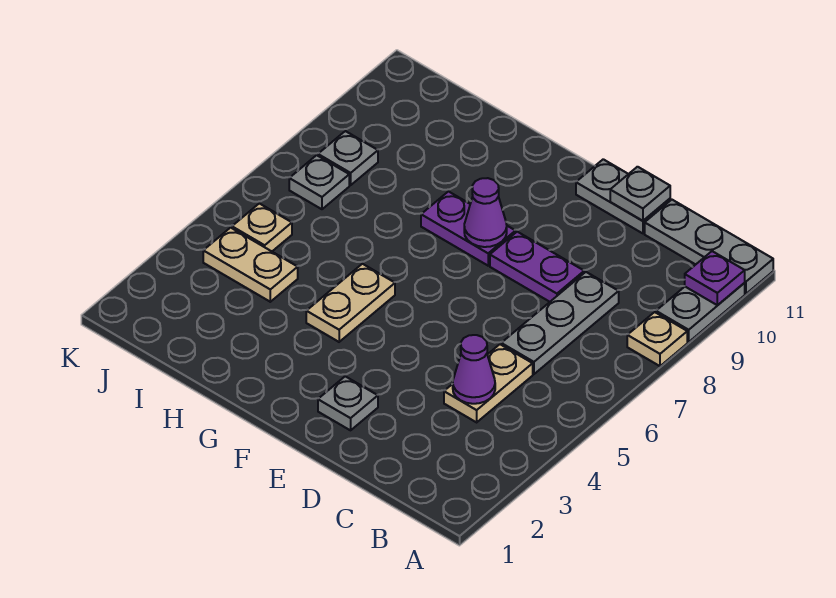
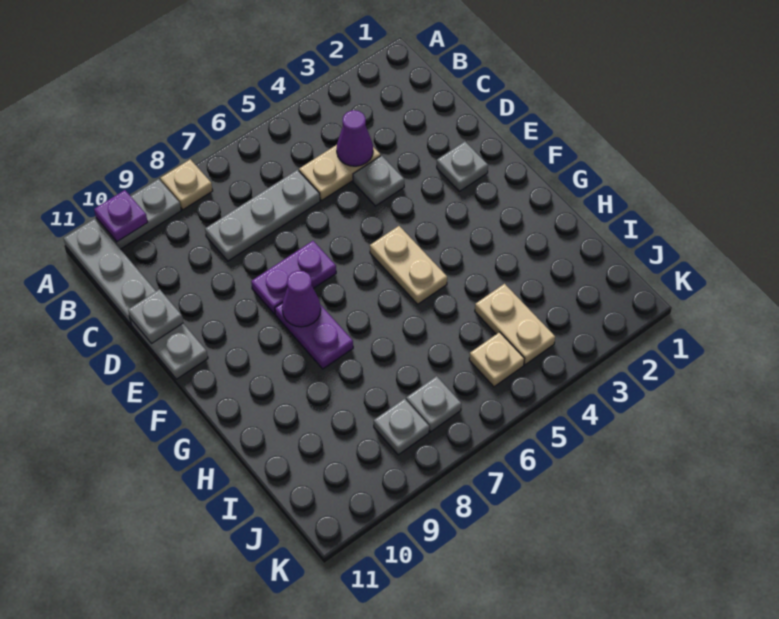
none -> grey 1x1 plate [353,156,404,206]
purple 1x2 plate [490,232,584,302] -> purple 1x2 plate turned to [251,241,336,314]
tan 1x2 plate [306,264,395,342] -> tan 1x2 plate turned to [370,226,447,304]

